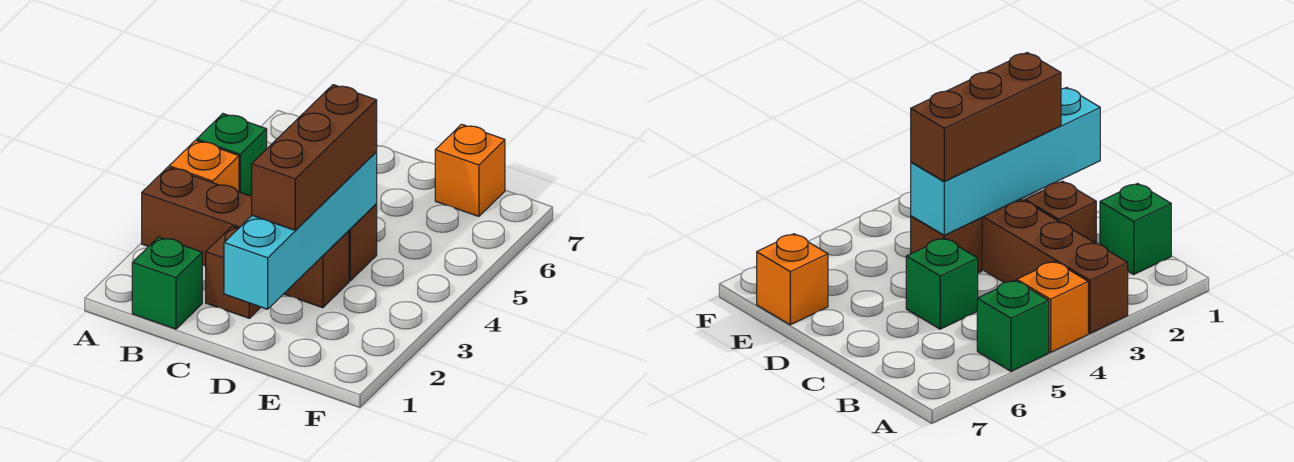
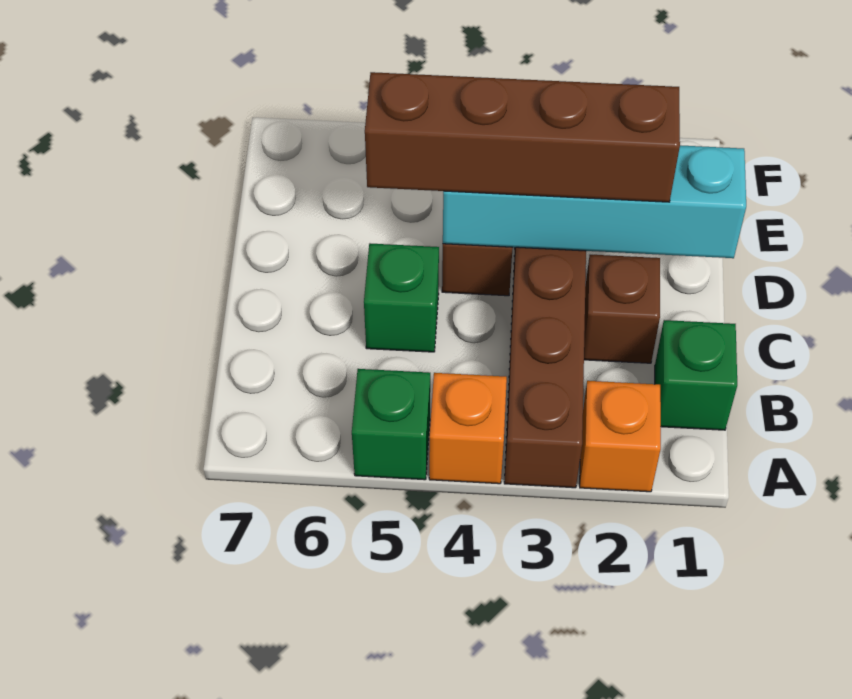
brown 1x3 brick [252,85,377,230] -> brown 1x4 brick [365,72,680,202]
orange 1x1 brick [435,124,505,216] -> orange 1x1 brick moved to [580,381,661,492]

